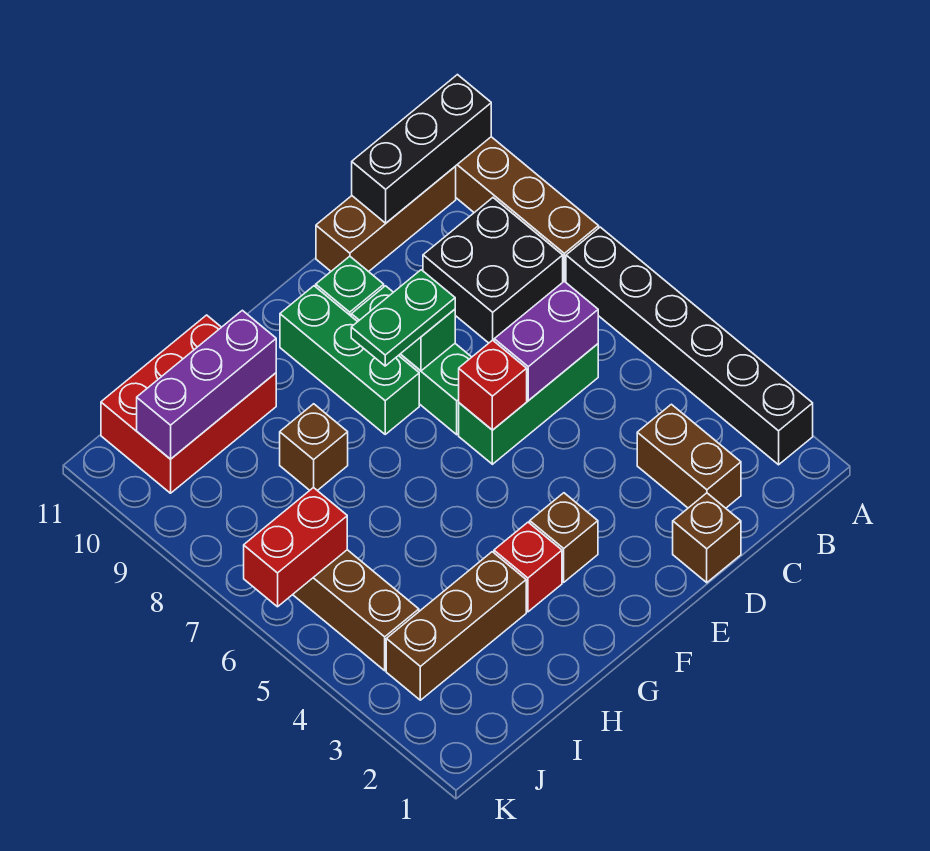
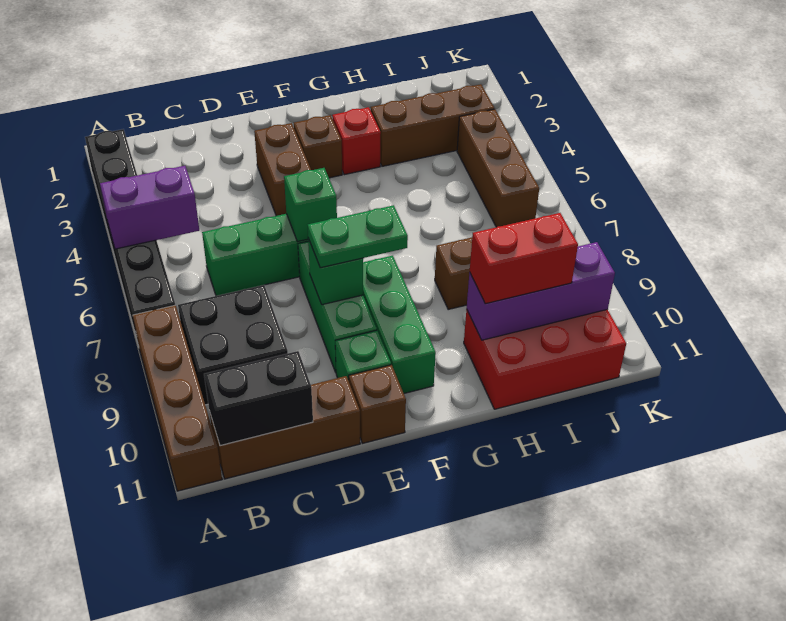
black 1x3 brick [352,75,491,223] -> black 1x2 brick [204,351,313,446]
brown 1x2 brick [637,404,741,508] -> brown 1x2 brick moved to [254,123,311,216]
purple 1x2 brick [494,281,598,401] -> purple 1x2 brick moved to [100,166,199,249]
brown 1x1 brick [673,493,741,583] -> brown 1x1 brick moved to [349,365,406,443]
red 1x1 brick [459,340,527,430] -> green 1x1 brick [284,168,337,242]
red 1x2 brick [244,487,347,607] -> red 1x2 brick moved to [470,213,578,304]

